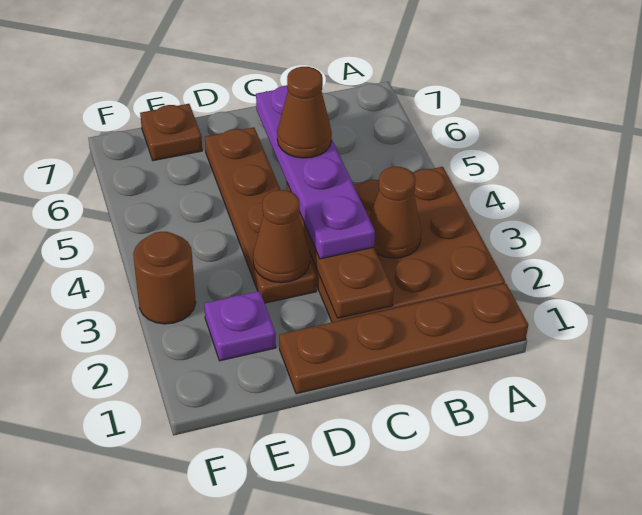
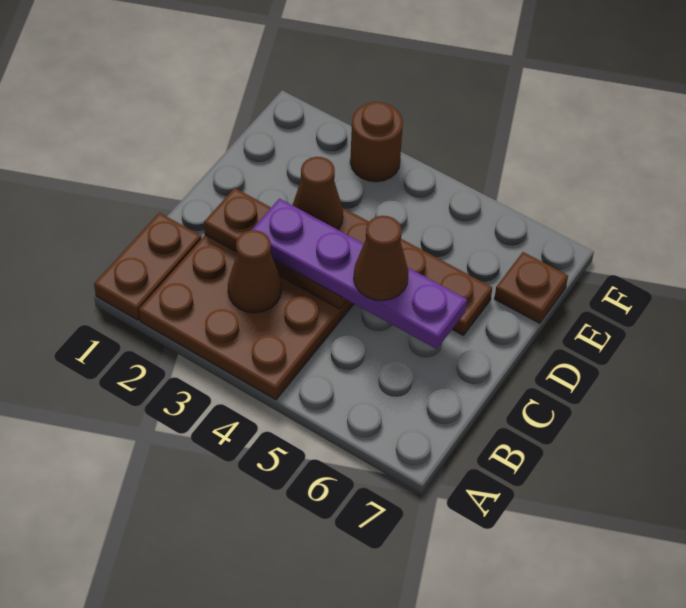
brown 1x4 plate [279,283,528,394] -> brown 1x2 plate [94,213,201,320]
purple 1x1 plate [204,291,276,361] -> none

